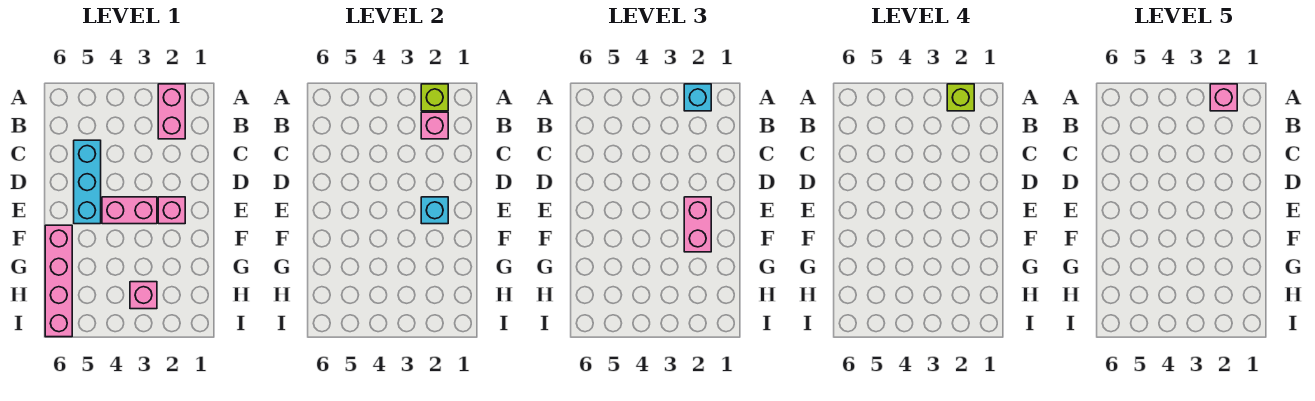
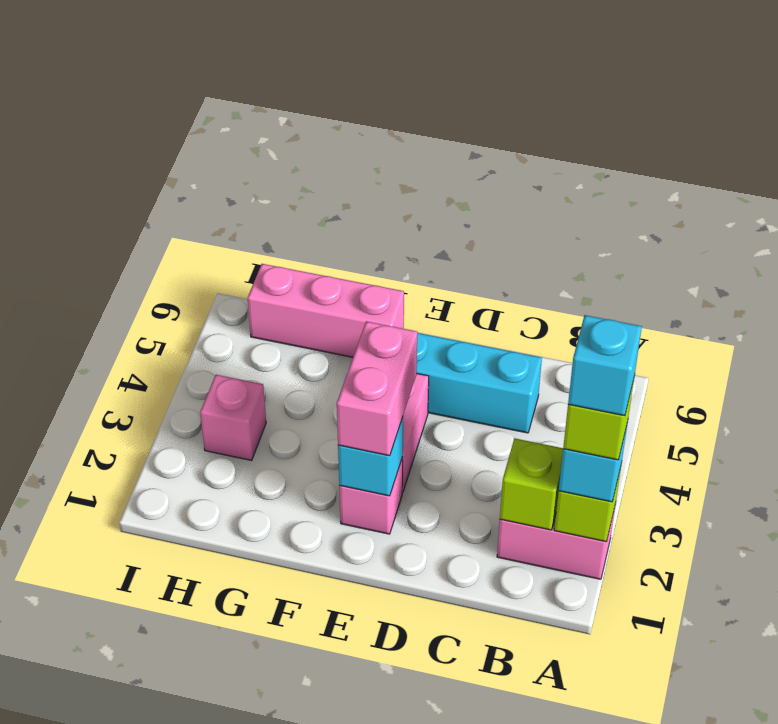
pink 1x1 brick [1210,84,1237,111] -> cyan 1x1 brick [568,315,642,416]
pink 1x1 brick [421,112,448,139] -> lime 1x1 brick [500,438,563,530]
pink 1x2 brick [684,197,711,252] -> pink 1x2 brick turned to [337,321,417,456]
pink 1x4 brick [45,225,72,337] -> pink 1x3 brick [248,264,404,357]

